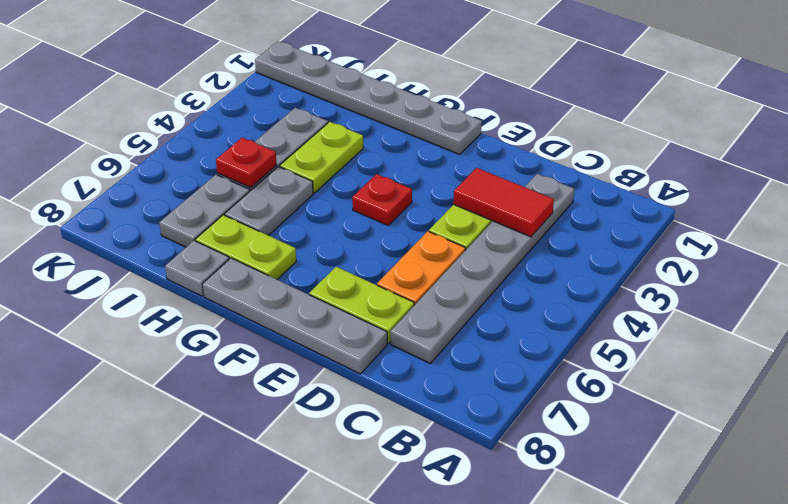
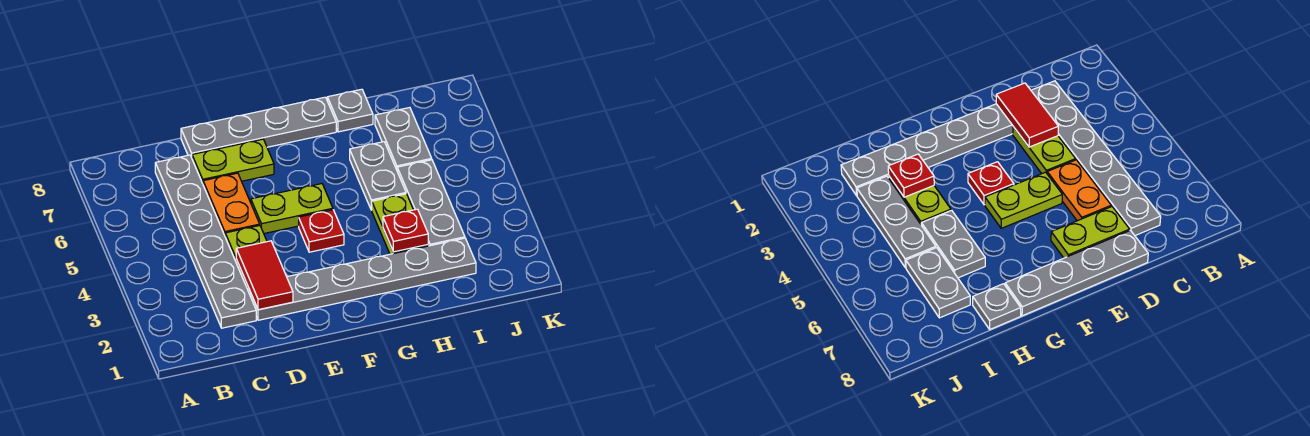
red 1x2 tile [453,168,554,237] -> red 1x2 tile turned to [236,241,293,310]
grey 1x6 plate [255,41,482,155] -> grey 1x6 plate moved to [248,238,476,320]
lime 1x2 plate [195,215,296,279] -> lime 1x2 plate moved to [251,184,333,233]
red 1x1 plate [216,138,277,188] -> red 1x1 plate moved to [383,209,428,252]

